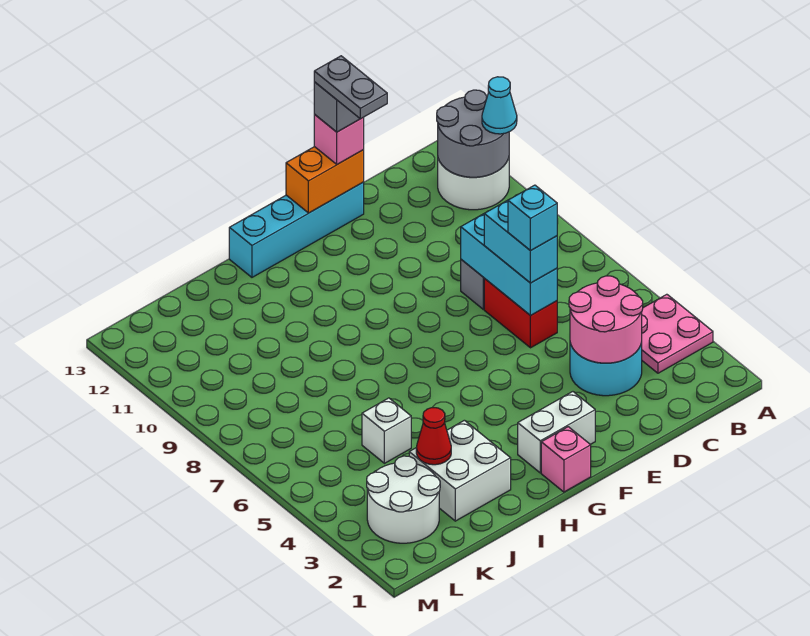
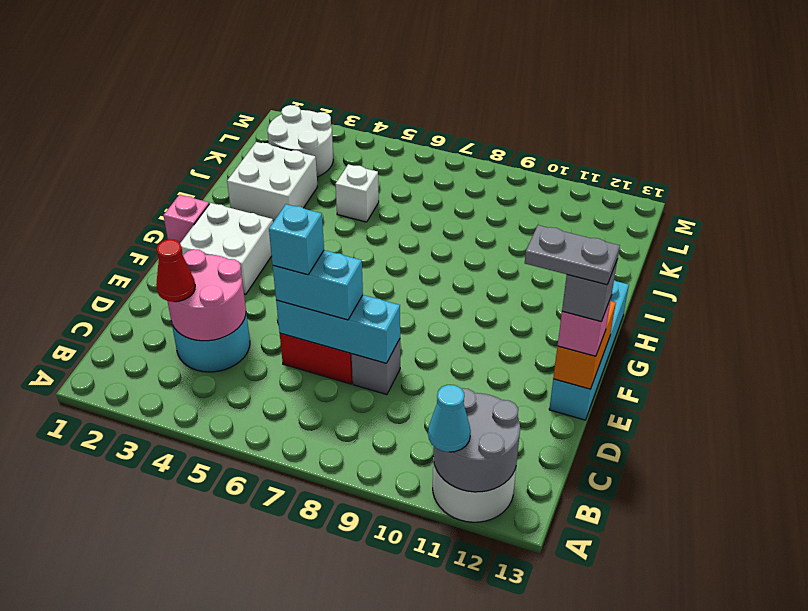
pink 2x2 plate [641,294,713,373] -> none
white 1x2 brick [518,392,595,473] -> white 2x2 brick [180,203,273,294]
red 1x1 cone [416,408,451,465] -> red 1x1 cone moved to [156,239,195,302]

